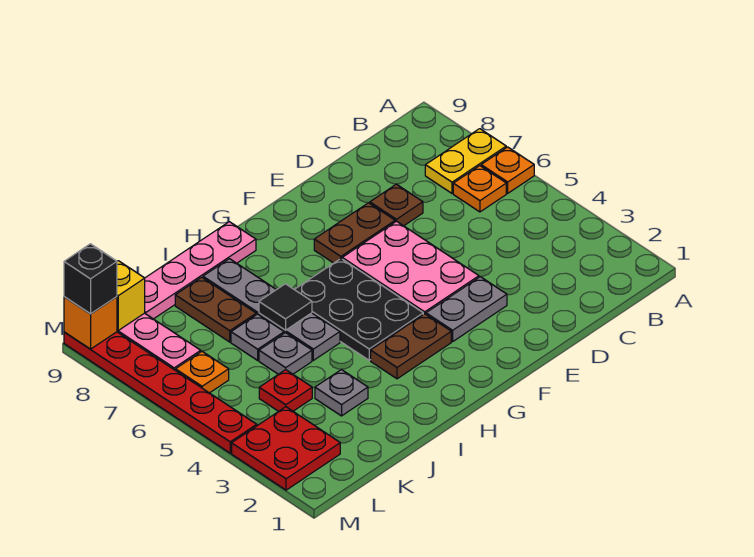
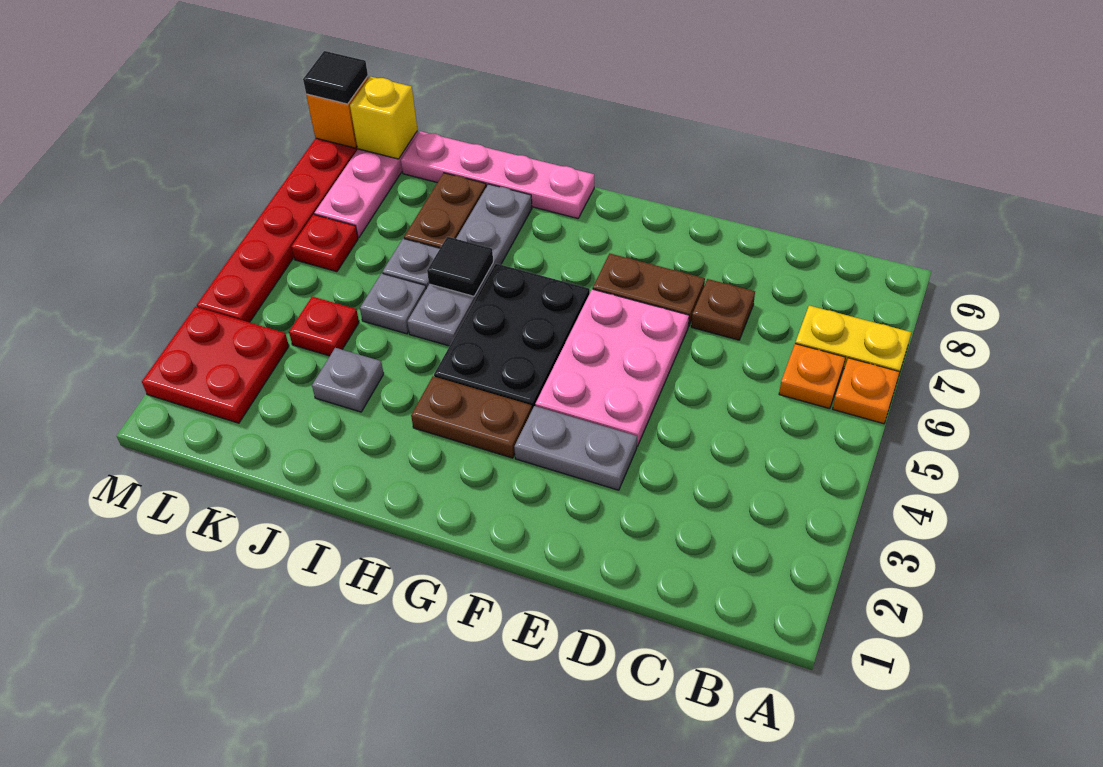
orange 1x1 plate [176,352,229,393] -> red 1x1 plate [292,214,358,272]
black 1x1 brick [64,244,117,314] -> black 1x1 tile [303,51,368,104]

